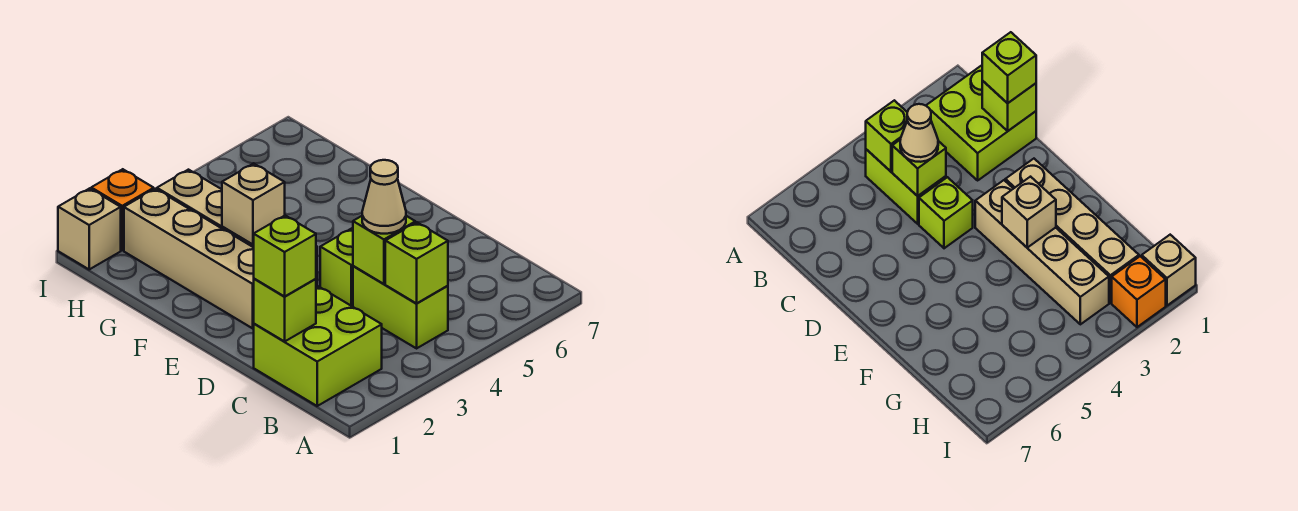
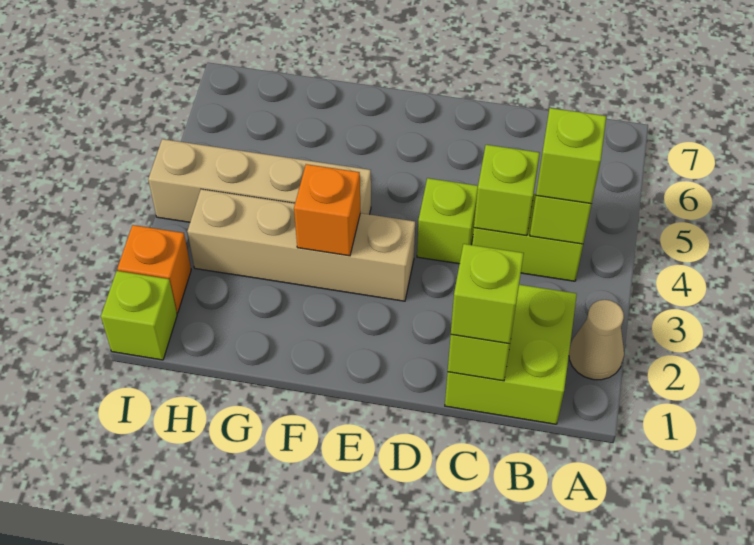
none -> lime 1x1 brick [536,108,606,204]
tan 1x1 cone [362,160,406,234] -> tan 1x1 cone moved to [569,300,624,380]
tan 1x4 brick [124,189,254,328] -> tan 1x4 brick moved to [148,139,371,222]
tan 1x1 brick [222,163,285,245] -> orange 1x1 brick [294,164,360,256]
tan 1x1 brick [58,188,121,269] -> lime 1x1 brick [101,271,177,360]

